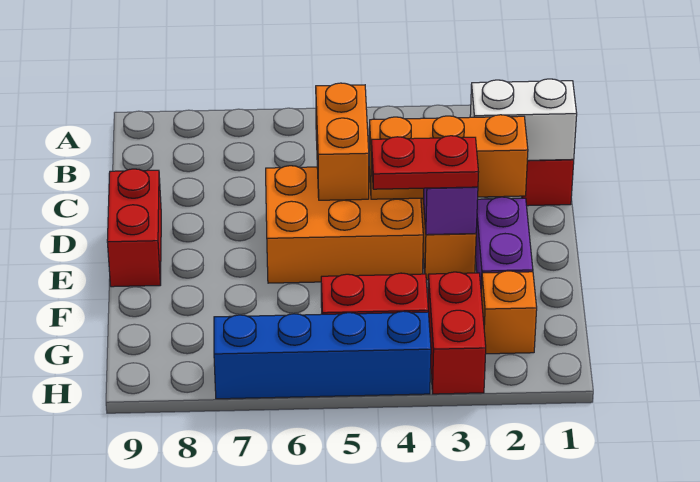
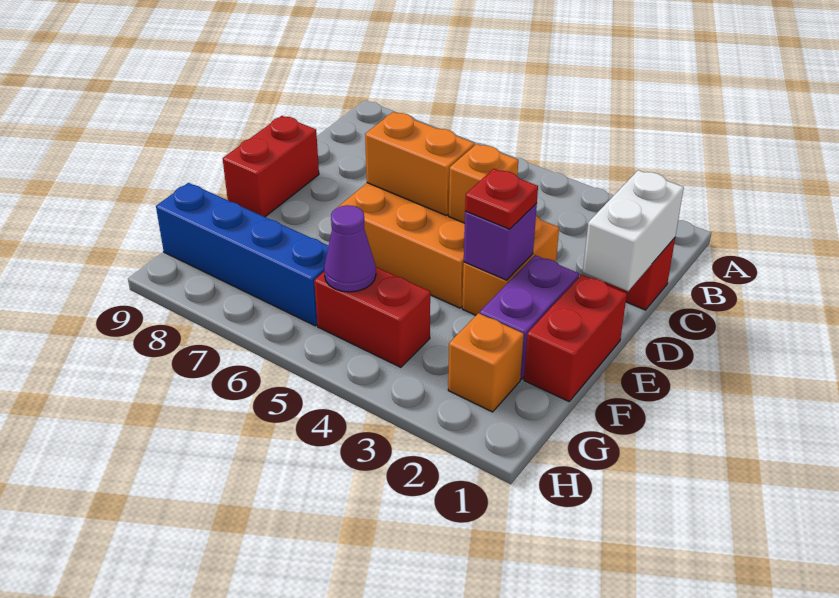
white 1x2 brick [470,79,577,160] -> white 1x2 brick turned to [583,170,684,291]
orange 1x2 brick [316,83,369,200] -> orange 1x2 brick turned to [365,112,475,216]
orange 1x3 brick [369,115,528,199] -> orange 1x1 brick [449,144,518,223]
red 1x2 plate [371,136,478,189] -> red 1x1 plate [465,169,538,229]
red 1x2 brick [428,272,486,394] -> red 1x2 brick moved to [524,274,627,401]
none -> purple 1x1 cone [324,205,376,292]
blue 1x4 brick [214,311,431,399] -> blue 1x4 brick moved to [156,183,328,326]

